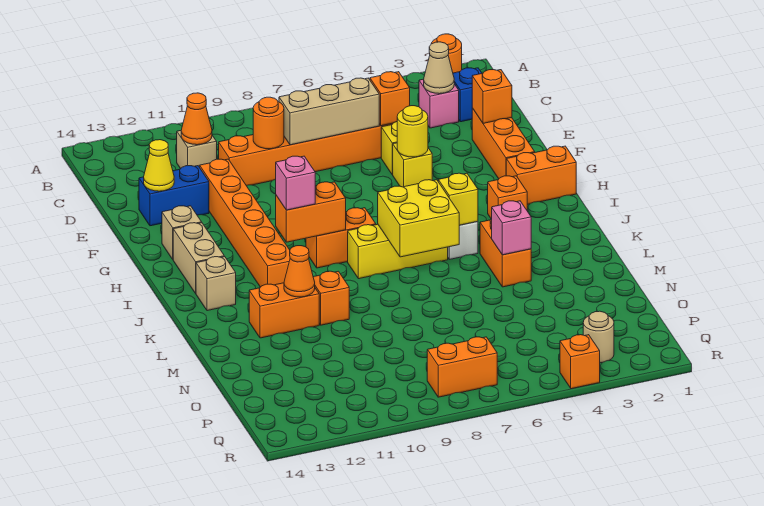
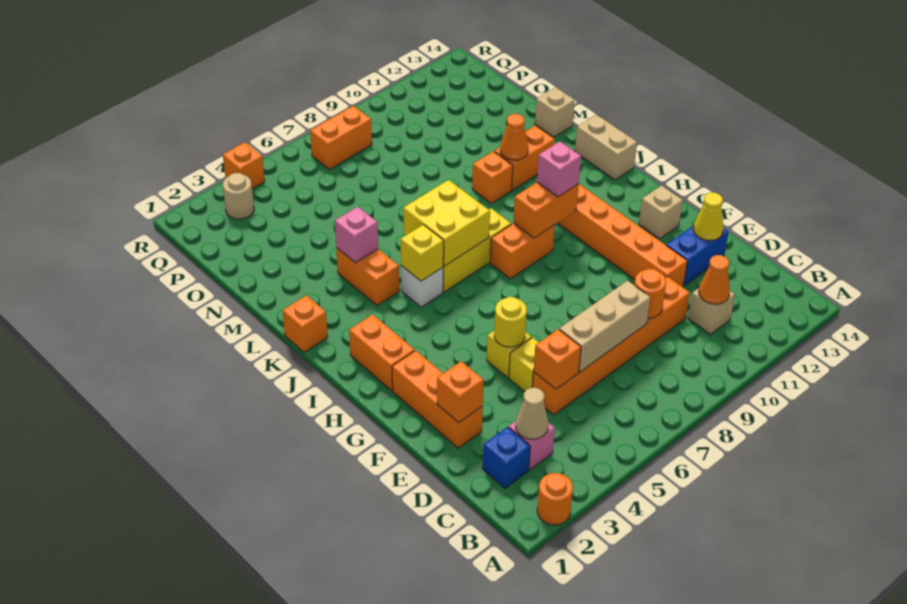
orange 1x2 brick [506,146,576,204] -> orange 1x2 brick turned to [349,314,415,390]
tan 1x2 brick [173,223,224,293] -> tan 1x2 brick moved to [575,115,637,180]
orange 1x1 brick [488,176,527,219] -> orange 1x1 brick moved to [283,295,328,352]
tan 1x1 brick [196,257,236,311] -> tan 1x1 brick moved to [535,87,575,137]

